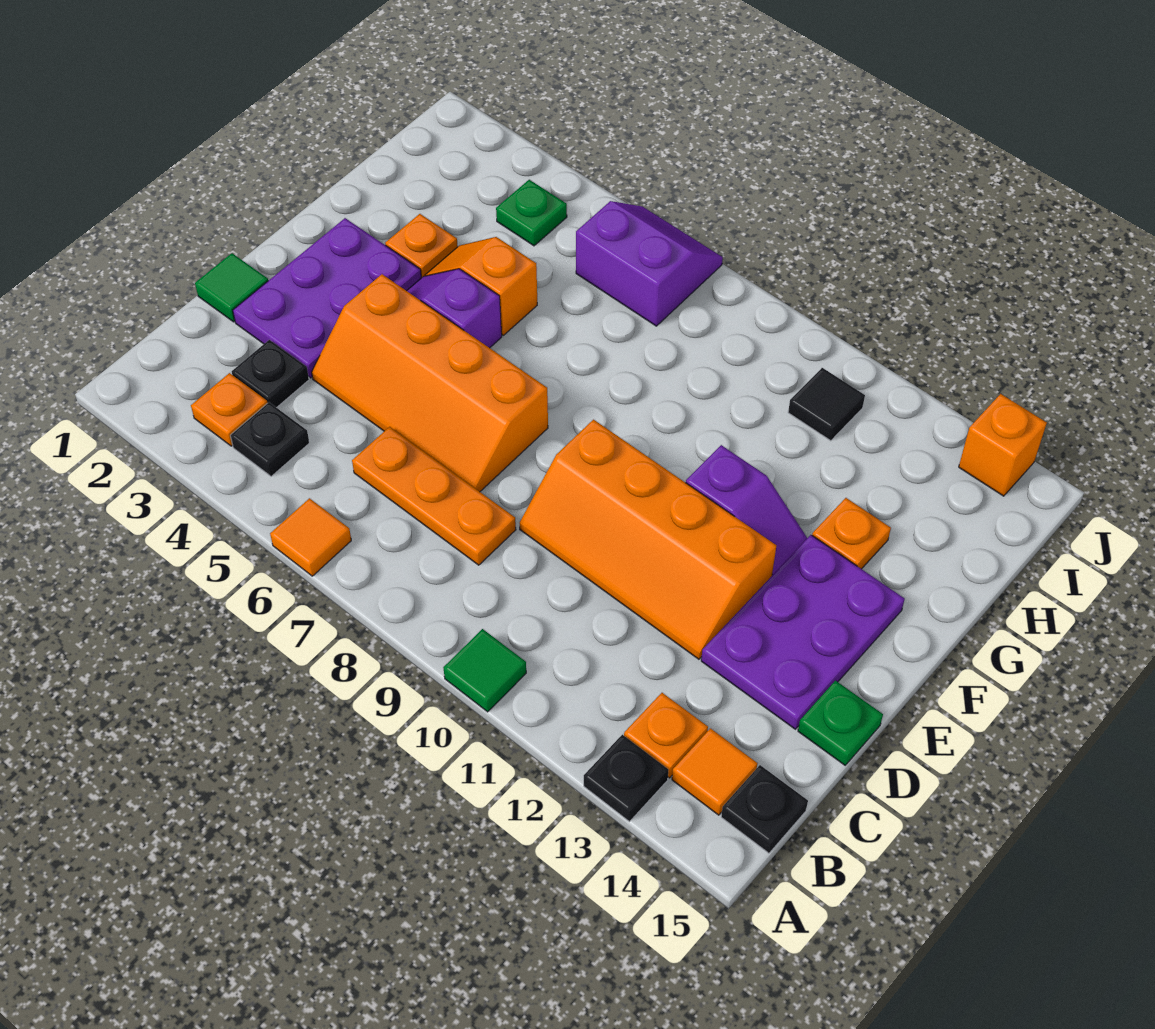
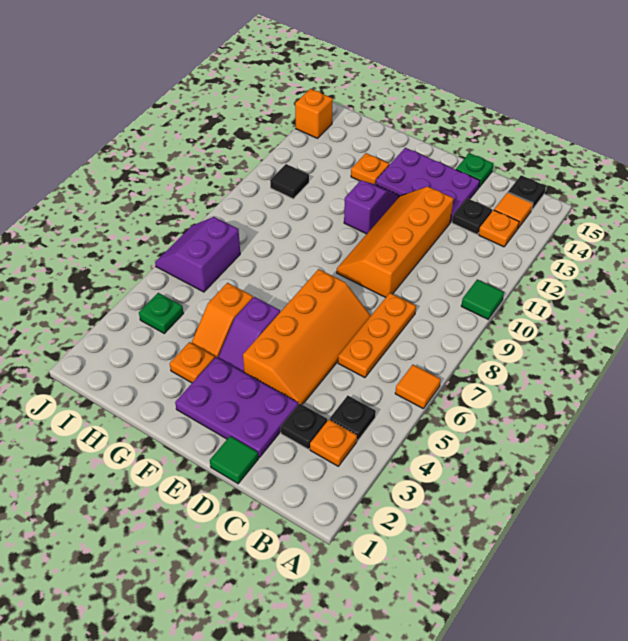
black 1x1 plate [584,735,668,822] -> black 1x1 plate moved to [452,198,492,234]
orange 2x4 slope [520,420,776,659] -> orange 2x4 slope turned to [337,186,454,297]

